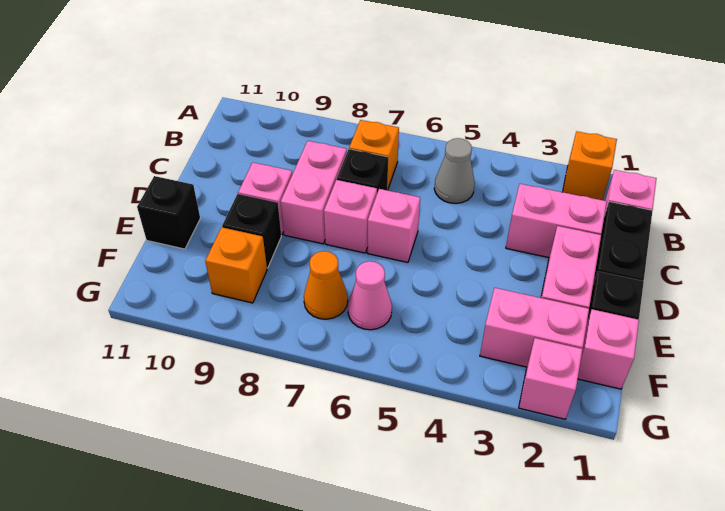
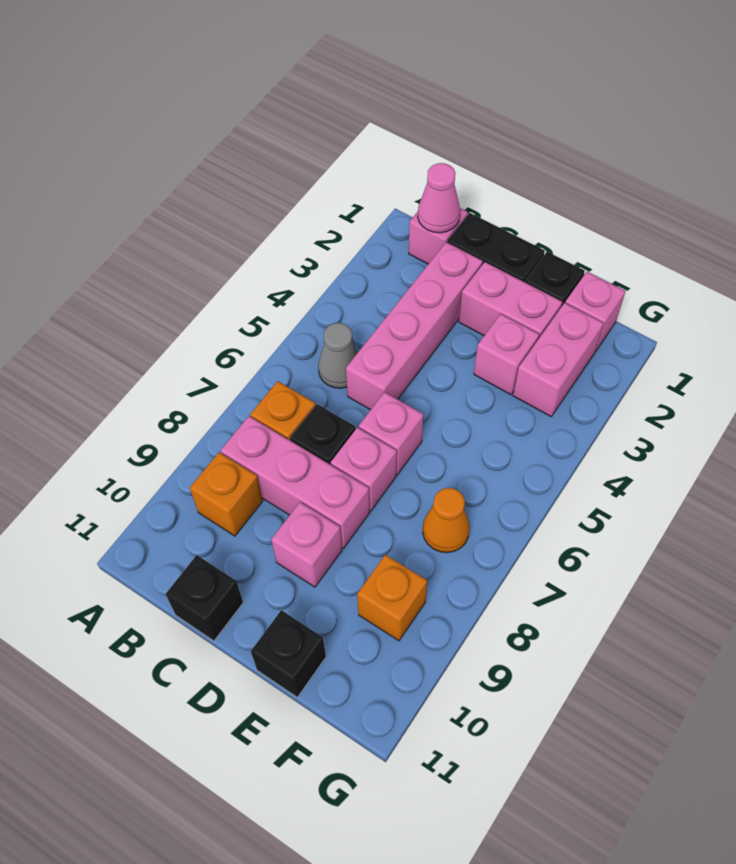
orange 1x1 brick [563,131,617,200] -> orange 1x1 brick moved to [190,452,263,536]
pink 1x2 brick [506,184,607,258] -> pink 1x4 brick [346,242,483,410]
pink 1x2 brick [281,141,347,244] -> pink 1x3 brick [221,416,370,548]
black 1x1 brick [222,194,281,268] -> black 1x1 brick moved to [166,555,243,641]
pink 1x1 cone [348,261,392,330] -> pink 1x1 cone moved to [418,163,460,233]
pink 1x1 brick [519,338,582,419] -> pink 1x1 brick moved to [474,314,539,395]

